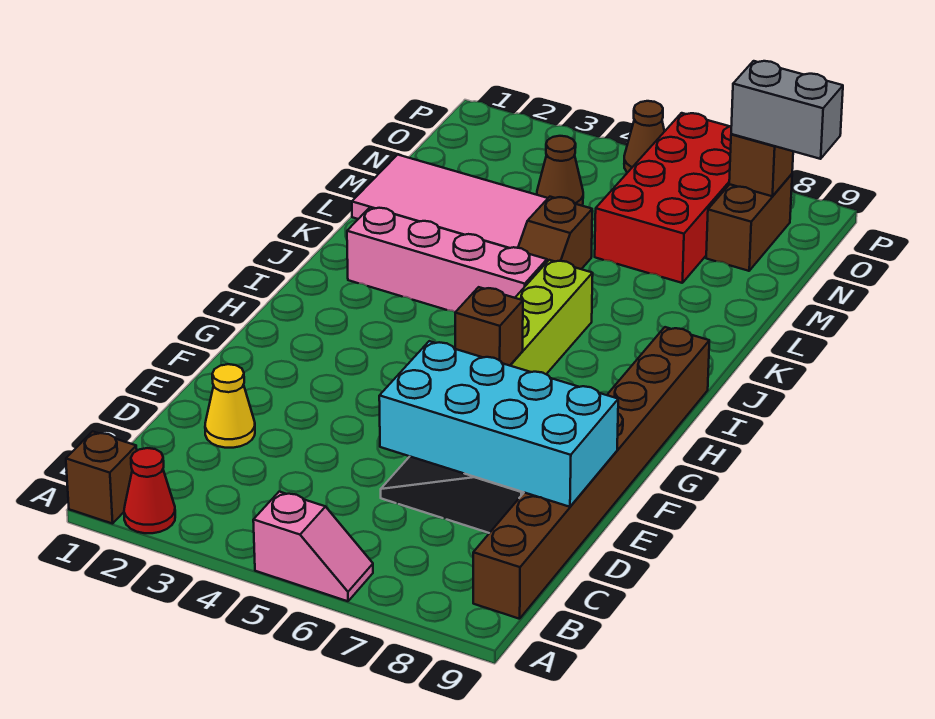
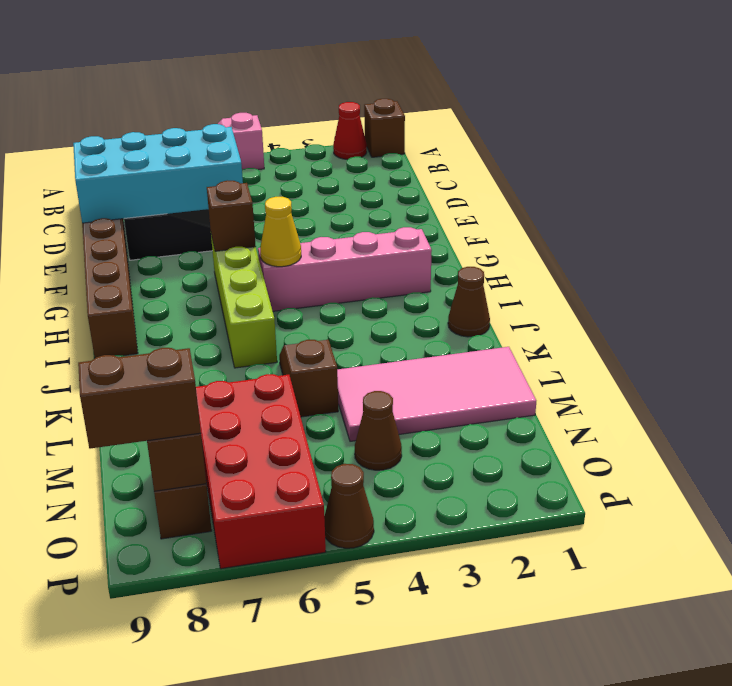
yellow 1x1 cone [205,364,255,448] -> yellow 1x1 cone moved to [260,197,301,267]
none -> brown 1x1 cone [448,267,490,337]
pink 1x4 brick [347,207,547,312] -> pink 1x4 brick moved to [258,227,432,311]
grey 1x2 brick [731,61,843,159] -> brown 1x2 brick [78,348,201,449]

